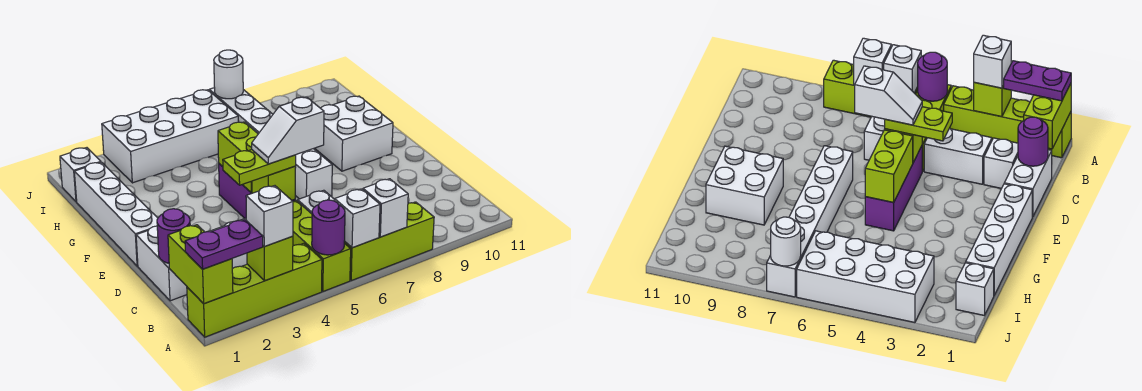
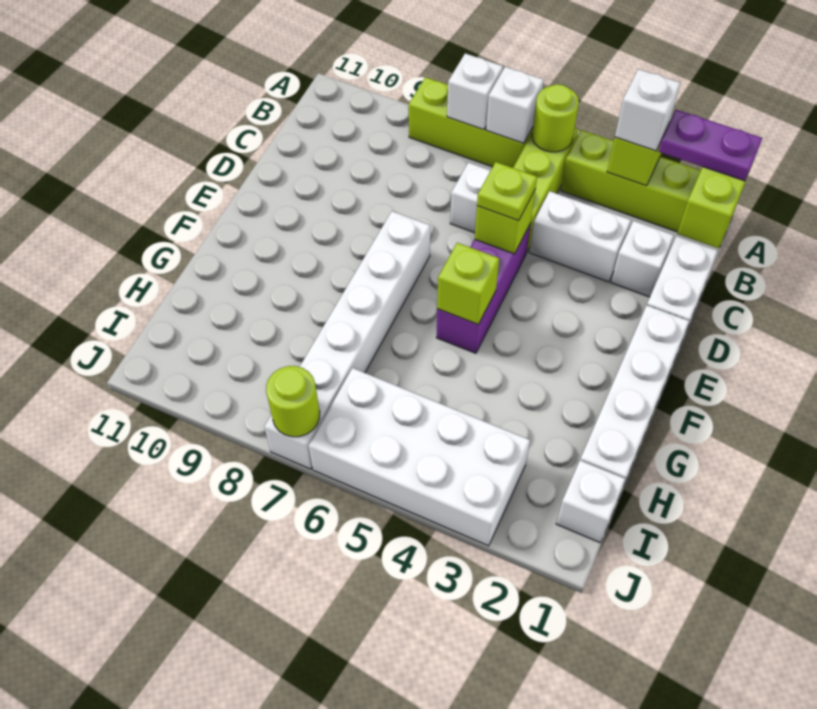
purple 1x1 round brick [312,200,345,255] -> lime 1x1 round brick [532,84,579,152]
purple 1x1 round brick [157,209,190,263] -> none
lime 1x2 plate [223,150,296,185] -> lime 1x1 plate [477,162,537,221]
white 1x2 slope [252,97,324,164] -> none
lime 1x2 brick [218,122,258,193] -> lime 1x1 brick [437,243,499,324]
white 2x2 brick [315,96,393,171] -> none
white 1x1 round brick [214,50,243,99] -> lime 1x1 round brick [266,366,320,437]

